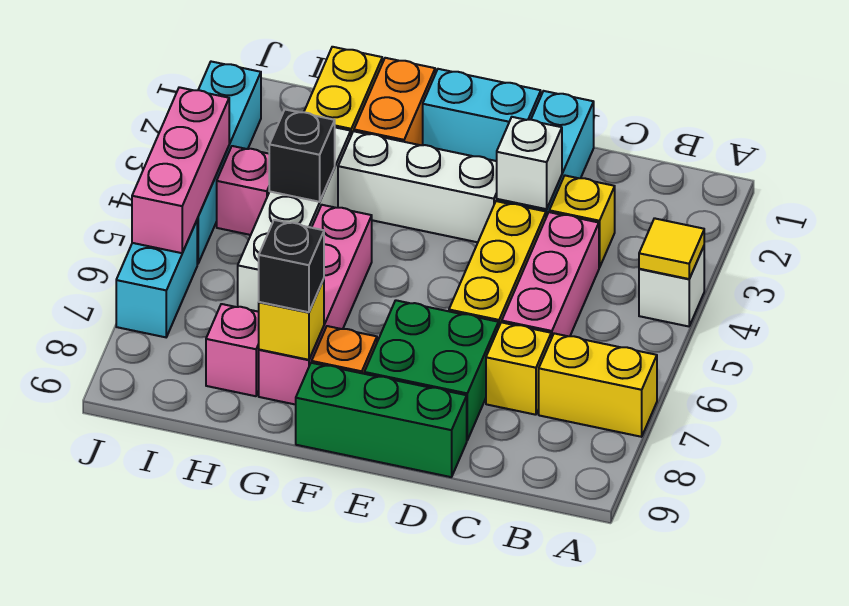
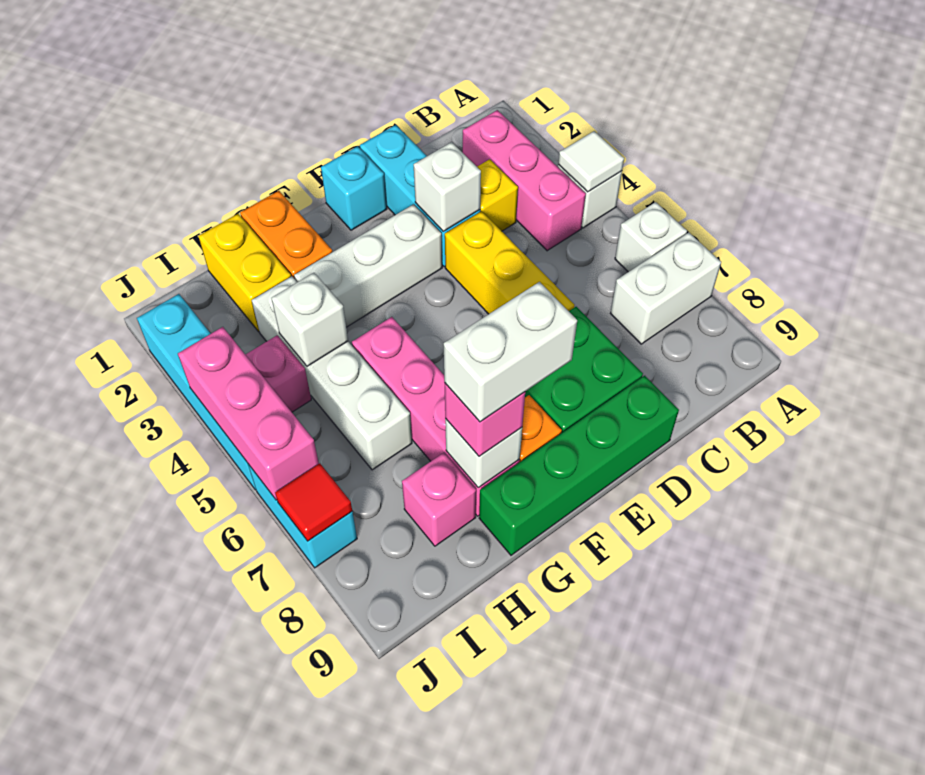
yellow 1x1 tile [639,218,704,279] -> white 1x1 tile [558,131,624,192]
none -> white 1x1 brick [615,202,687,272]
yellow 1x2 brick [539,333,657,437] -> white 1x2 brick [611,232,721,344]
pink 1x3 brick [502,212,599,338] -> pink 1x3 brick moved to [463,110,586,251]
yellow 1x1 brick [486,322,551,415] -> none
green 1x3 brick [296,363,467,477] -> green 1x4 brick [479,376,679,555]
cyan 1x2 brick [423,69,541,161] -> cyan 1x1 brick [321,146,387,230]
none -> white 1x2 brick [444,282,577,422]
yellow 1x1 brick [259,279,324,360] -> white 1x1 brick [445,419,522,488]
black 1x1 brick [259,220,324,312] -> pink 1x1 brick [445,384,525,456]
black 1x1 brick [269,110,335,202] -> white 1x1 brick [271,273,348,366]
none -> red 1x1 tile [275,463,352,541]

